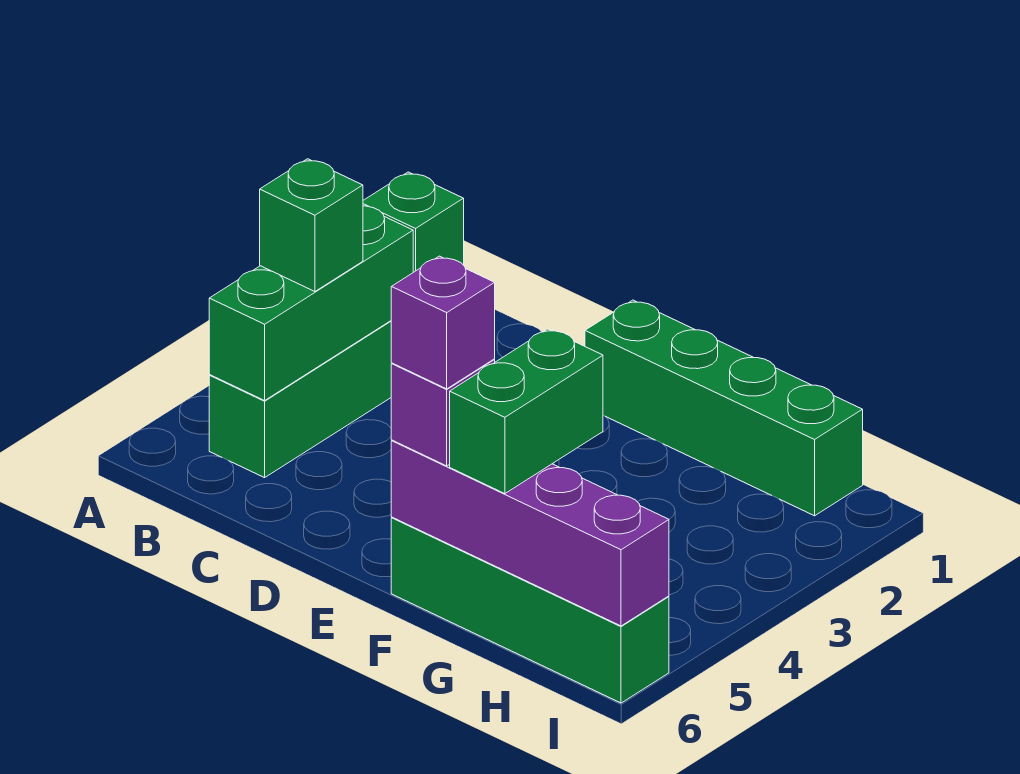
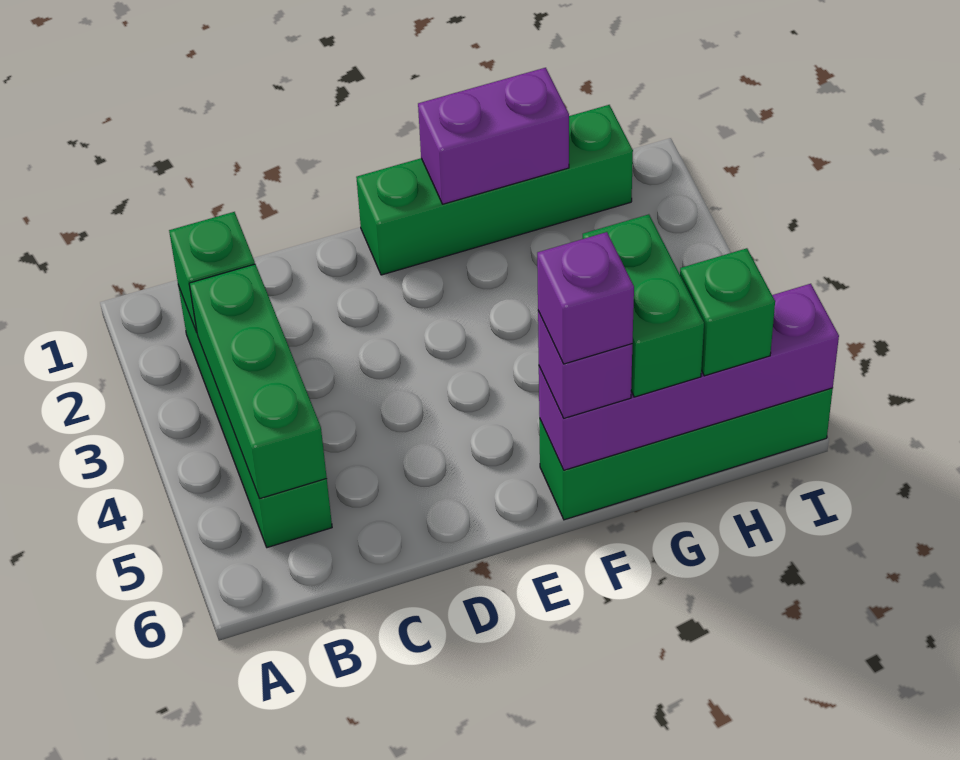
green 1x1 brick [260,159,363,292] -> green 1x1 brick moved to [680,248,775,376]
none -> purple 1x2 brick [418,68,569,204]

